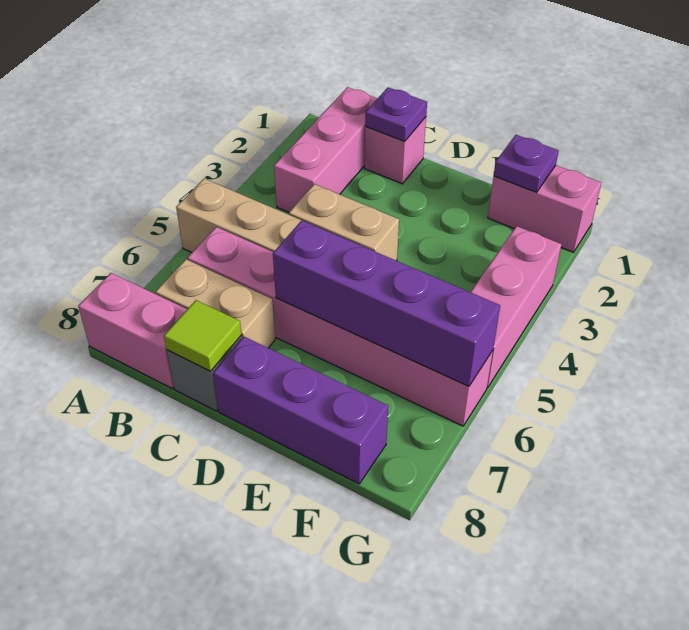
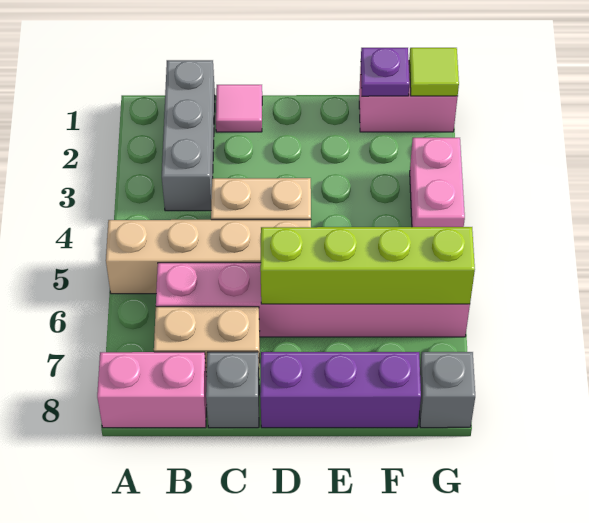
pink 1x3 brick [274,87,378,212] -> grey 1x3 brick [162,60,215,211]
pink 1x1 brick [364,117,426,184] -> pink 1x1 tile [216,85,262,132]
purple 1x1 plate [365,87,427,141] -> none
lime 1x1 tile [164,300,242,371] -> lime 1x1 tile moved to [409,48,459,96]
purple 1x4 brick [273,220,500,386] -> lime 1x4 brick [260,227,475,304]
pink 1x3 brick [470,226,561,388] -> pink 1x2 brick [410,138,465,227]
none -> grey 1x1 brick [420,352,475,428]

